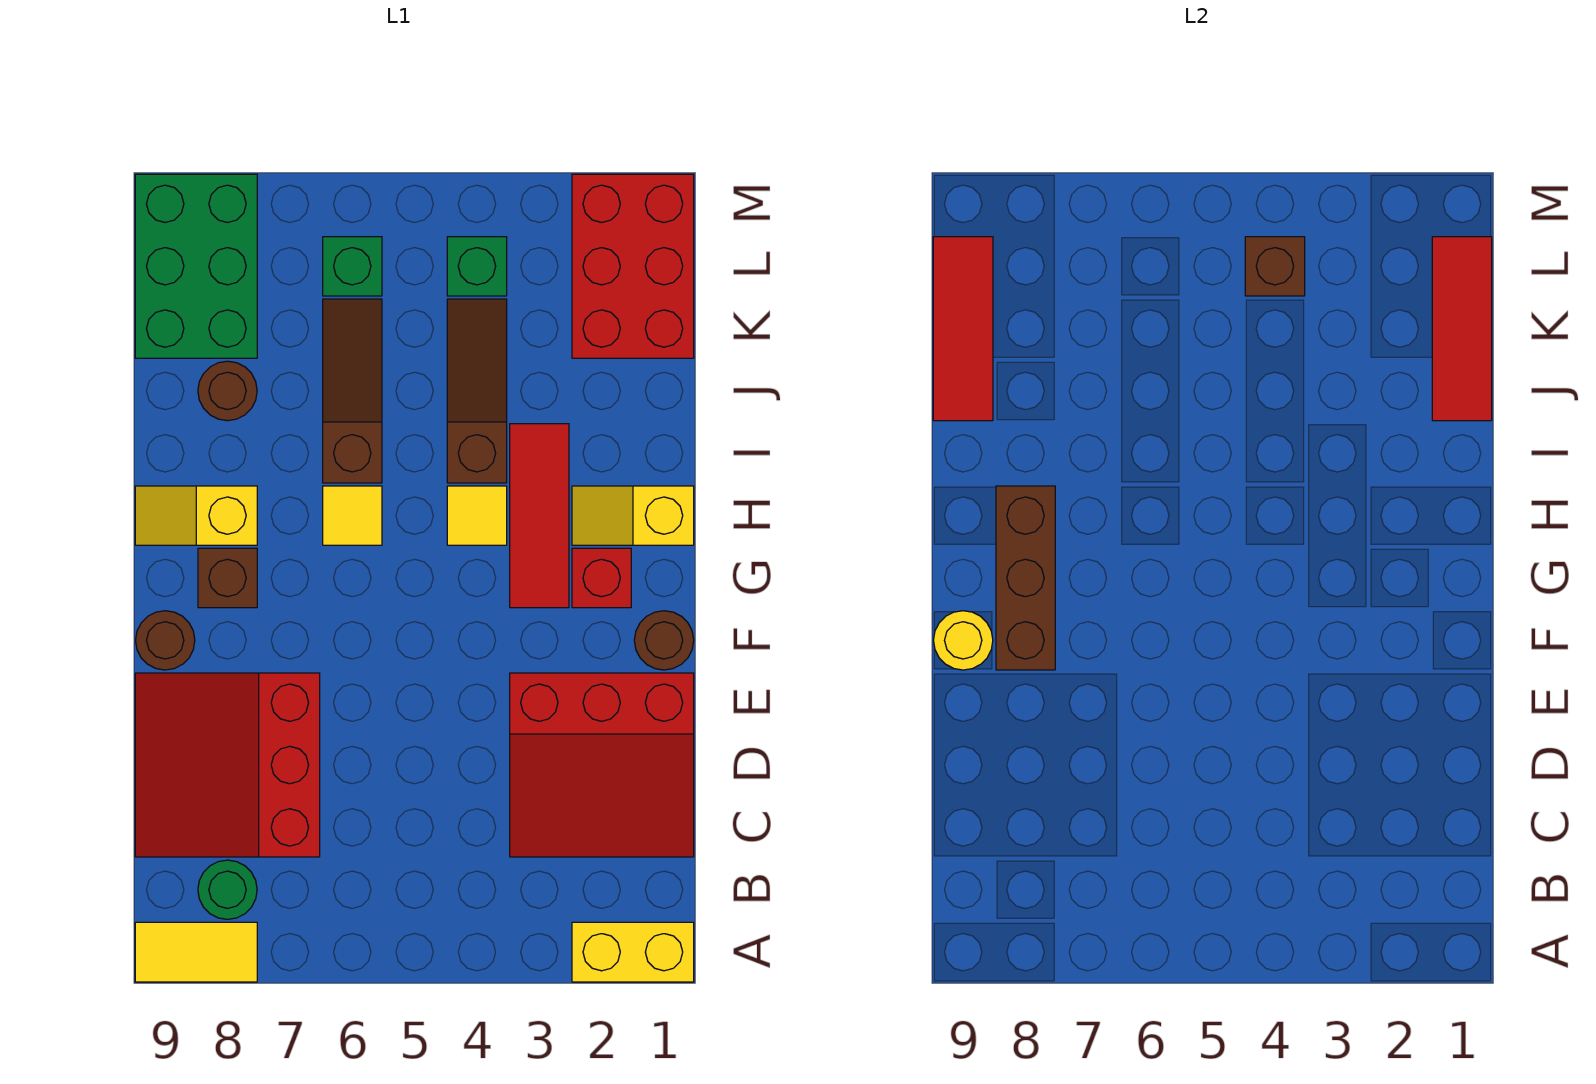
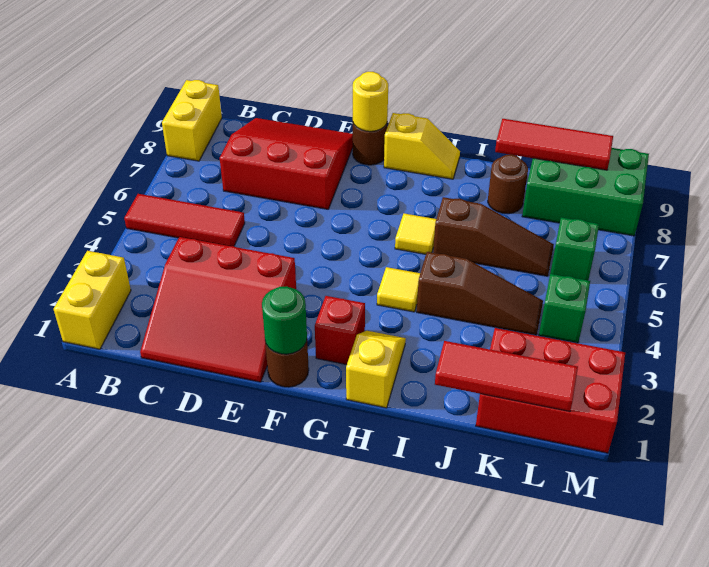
yellow 1x2 tile [135,922,257,982] -> yellow 1x2 brick [162,80,222,161]
green 1x1 round brick [198,860,257,919] -> green 1x1 round brick moved to [262,286,307,354]
red 3x3 slope [510,673,694,857] -> red 3x3 slope turned to [140,237,296,382]
brown 1x3 brick [996,486,1055,670] -> none
red 1x3 tile [510,424,569,608] -> red 1x3 tile moved to [124,194,245,246]
brown 1x1 brick [198,548,257,608] -> none
yellow 1x2 slope [135,486,257,545] -> yellow 1x2 slope turned to [384,113,460,179]
brown 1x1 brick [1245,237,1305,296] -> none

